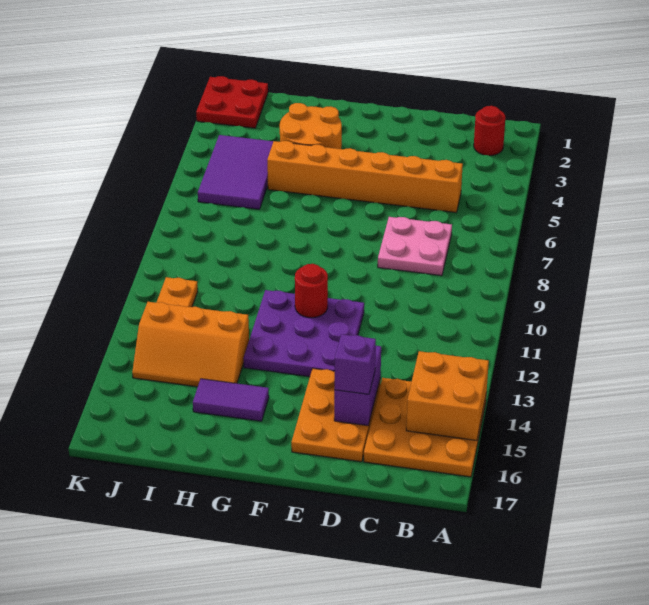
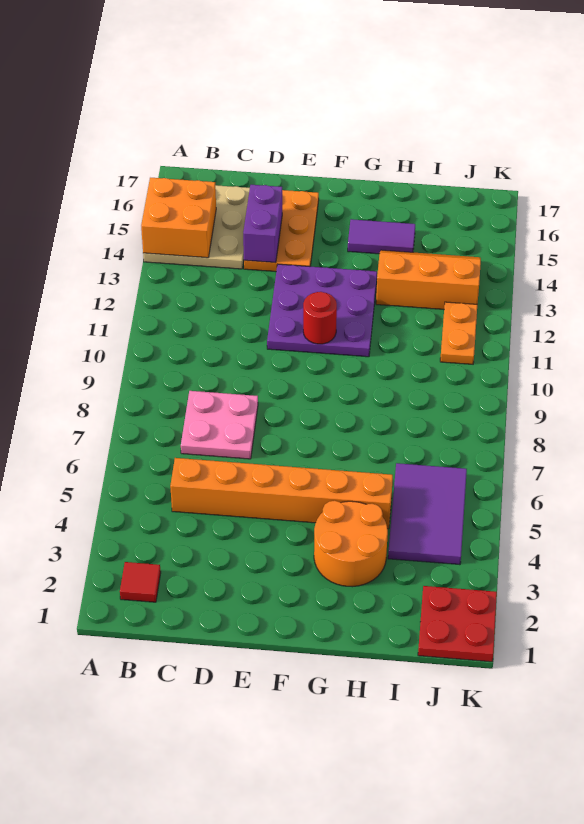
orange 3x3 plate [364,378,487,477] -> tan 3x3 plate [143,185,250,269]
red 1x1 round brick [474,106,505,156] -> red 1x1 tile [120,562,161,602]
purple 1x1 brick [334,334,376,394] -> none

